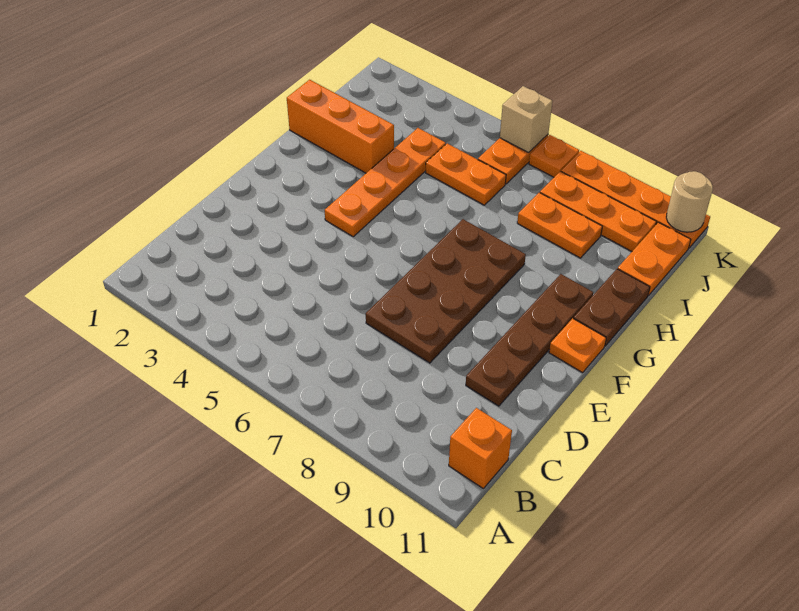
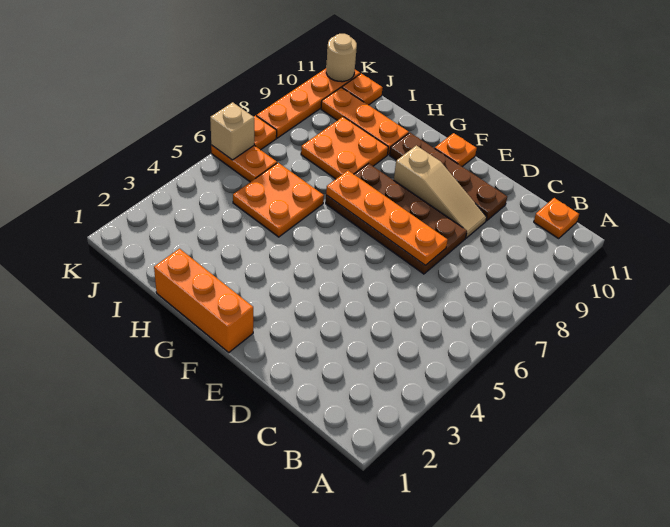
orange 1x1 brick [449,408,512,488] -> orange 1x1 plate [534,198,579,239]
none -> tan 1x3 slope [394,145,487,238]
orange 1x4 plate [325,128,446,237] -> orange 1x4 plate moved to [326,171,448,265]
brown 1x2 plate [573,269,650,346] -> none
orange 1x3 brick [287,80,394,173] -> orange 1x3 brick turned to [154,249,253,352]
orange 1x2 plate [426,143,506,205] -> orange 2x2 plate [233,163,324,237]
orange 1x2 plate [517,193,602,258] -> orange 2x2 plate [301,117,388,179]
orange 1x2 plate [618,222,691,296] -> orange 1x1 plate [342,74,383,105]
orange 1x3 plate [540,171,657,251] -> orange 1x3 plate turned to [321,87,409,155]

